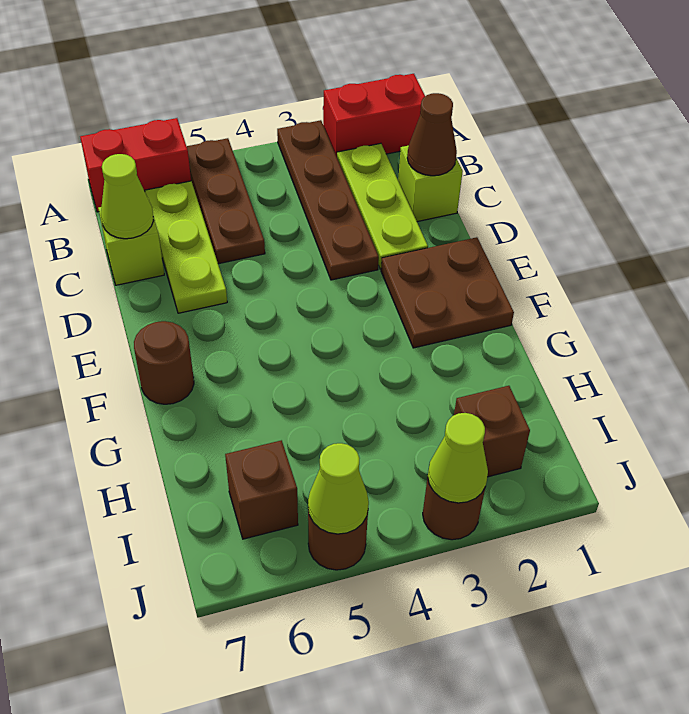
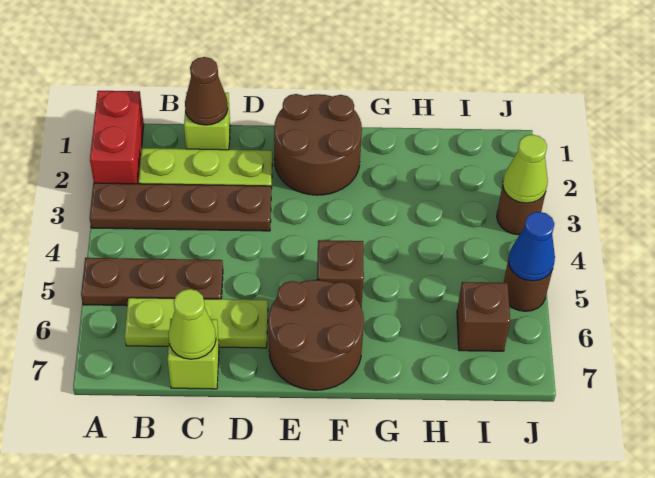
red 1x2 brick [80,118,191,212] -> none
brown 2x2 plate [381,237,514,348] -> brown 2x2 round brick [274,94,362,195]
brown 1x1 round brick [134,321,194,404] -> brown 2x2 round brick [269,280,364,390]
brown 1x1 brick [454,386,530,477] -> brown 1x1 brick moved to [317,240,364,307]
lime 1x1 cone [308,443,369,534] -> blue 1x1 cone [508,212,555,281]

